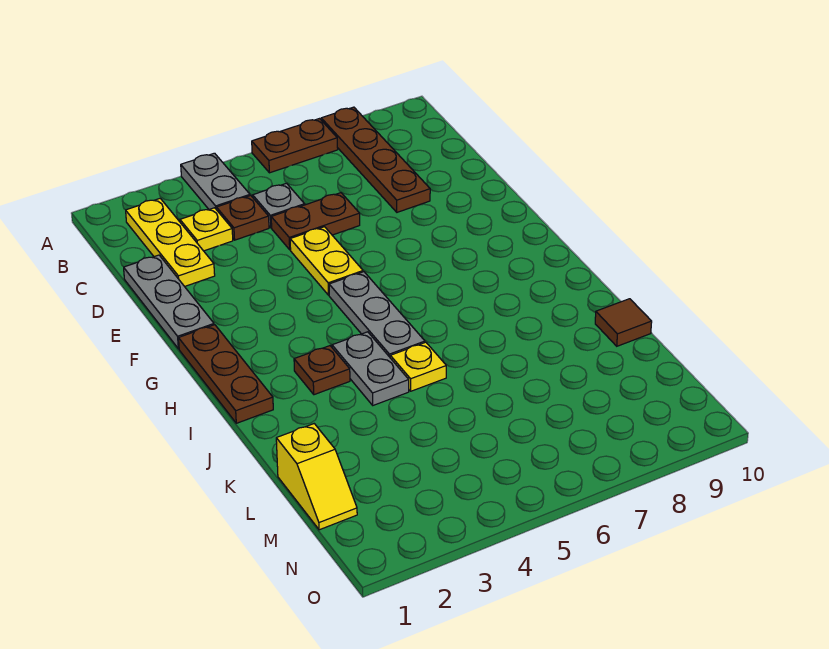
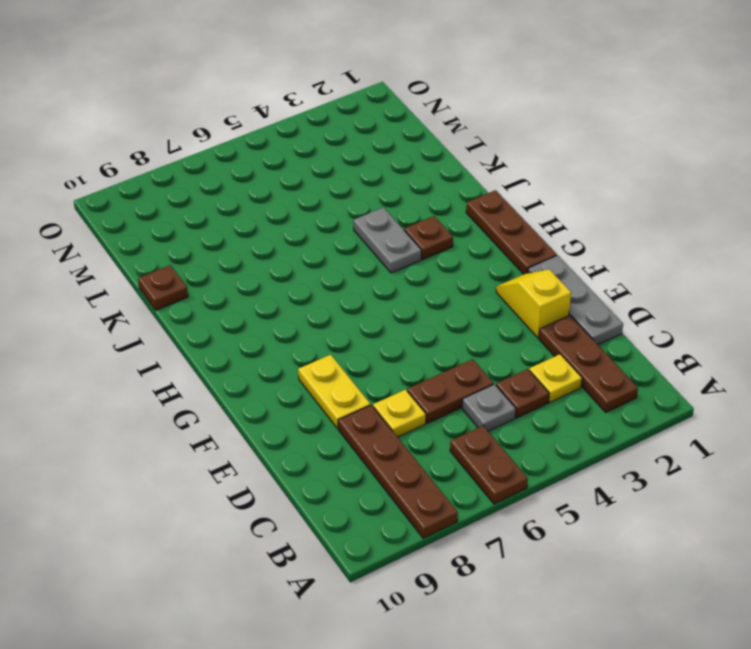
grey 1x2 plate [181,153,250,210] -> none
brown 1x2 plate [252,119,338,173] -> brown 1x2 plate turned to [450,426,528,504]
yellow 1x3 plate [126,198,215,287] -> brown 1x3 plate [539,315,638,412]
yellow 1x2 plate [290,227,363,295] -> yellow 1x2 plate moved to [298,355,370,429]
grey 1x3 plate [329,272,425,357] -> none
yellow 1x1 plate [390,342,446,391] -> yellow 1x1 plate moved to [373,390,426,437]
brown 1x1 tile [595,299,652,346] -> brown 1x1 plate [138,265,188,310]
yellow 1x2 slope [276,424,357,530] -> yellow 1x2 slope moved to [496,269,571,338]

